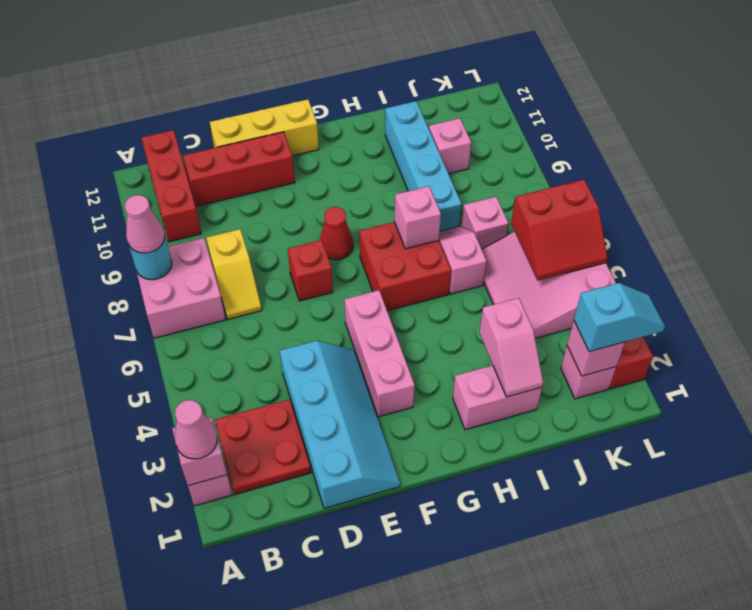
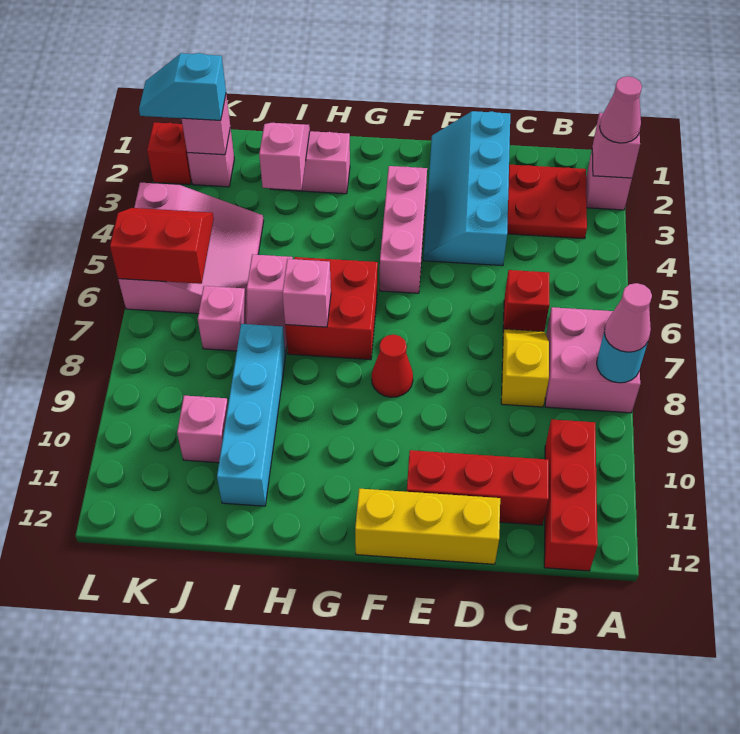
red 1x1 brick [288,240,333,301] -> red 1x1 brick moved to [503,270,549,331]

